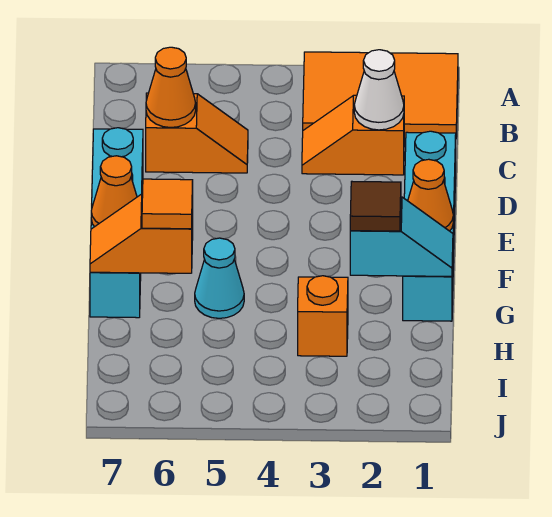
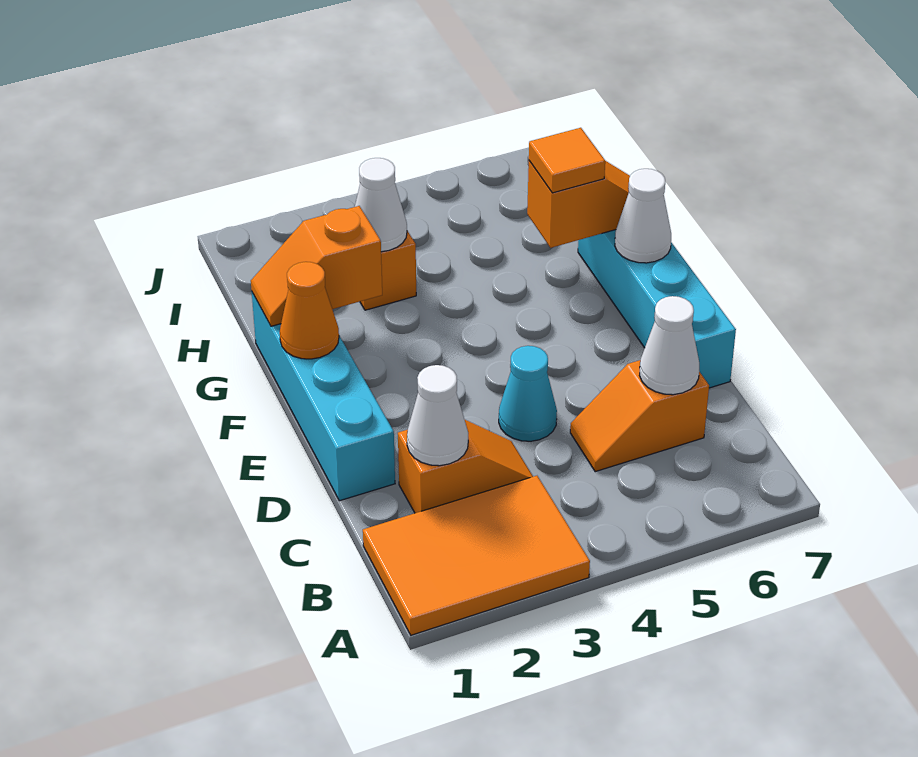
orange 1x1 cone [146,47,196,128] -> white 1x1 cone [640,296,699,395]
orange 1x1 cone [91,156,137,227] -> white 1x1 cone [615,169,671,263]
cyan 1x2 slope [350,197,453,276] -> orange 1x2 slope [251,206,382,326]
brown 1x1 tile [350,182,401,231] -> none
cyan 1x1 cone [195,238,244,318] -> cyan 1x1 cone moved to [499,346,557,441]
none -> white 1x1 cone [355,158,407,252]

